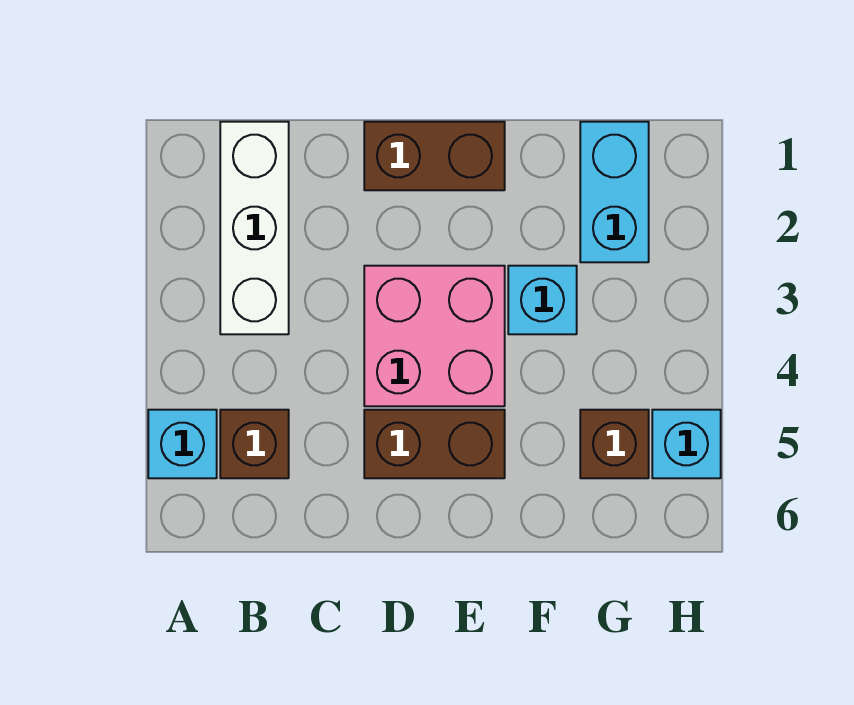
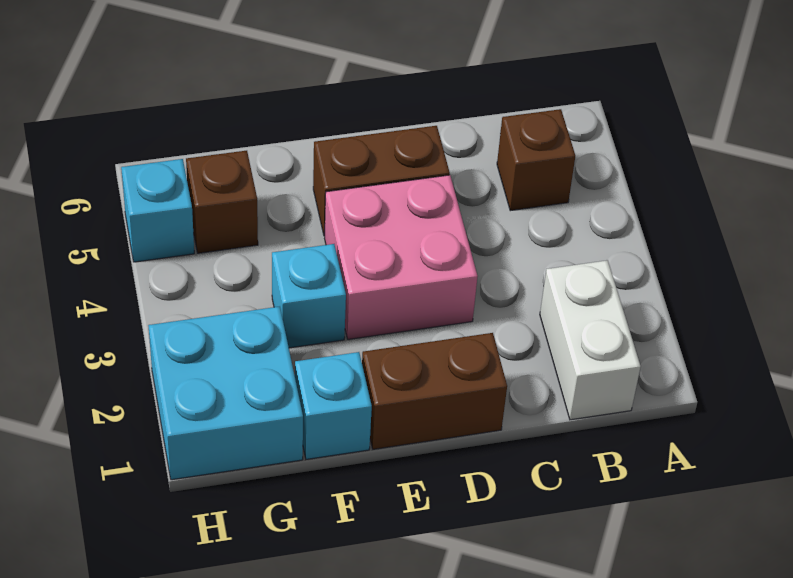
cyan 1x1 brick [148,410,217,478] -> cyan 1x1 brick moved to [295,352,372,459]
white 1x3 brick [220,122,289,334] -> white 1x2 brick [540,260,641,420]
cyan 1x2 brick [580,122,649,262] -> cyan 2x2 brick [148,307,303,480]

